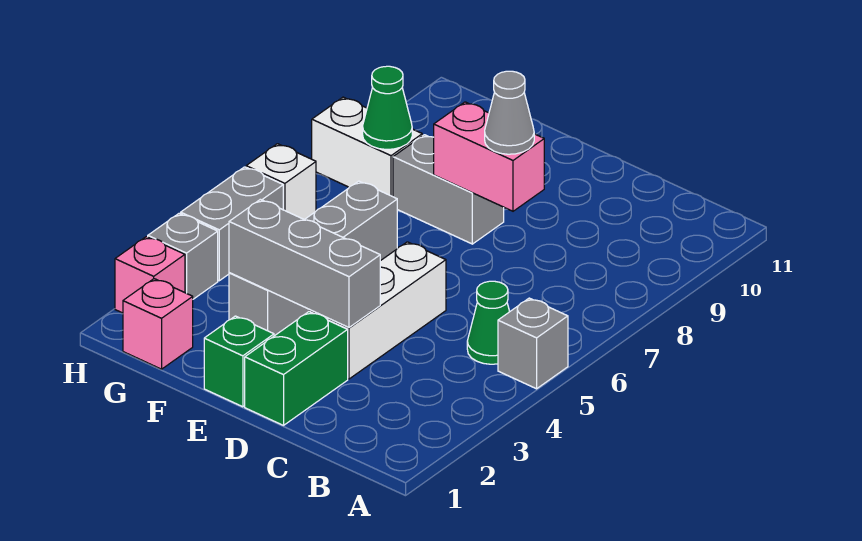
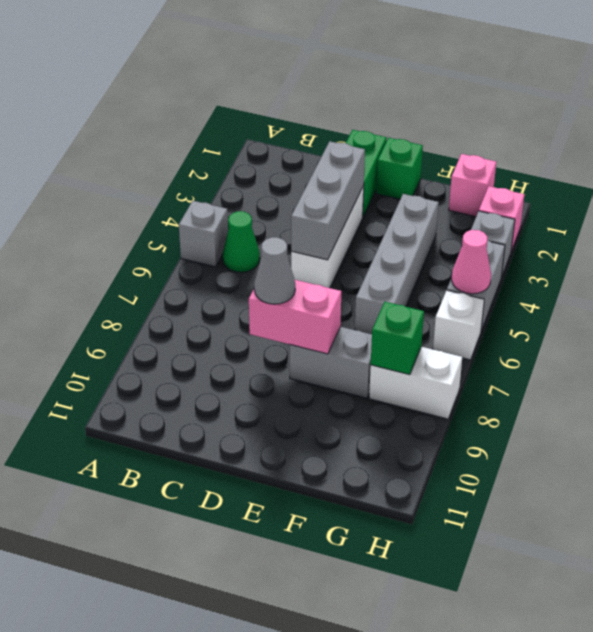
grey 1x3 brick [229,199,380,327] -> grey 1x3 brick turned to [291,141,365,260]
green 1x1 cone [363,66,412,149] -> green 1x1 brick [371,302,424,375]
none -> pink 1x1 cone [452,230,491,294]

